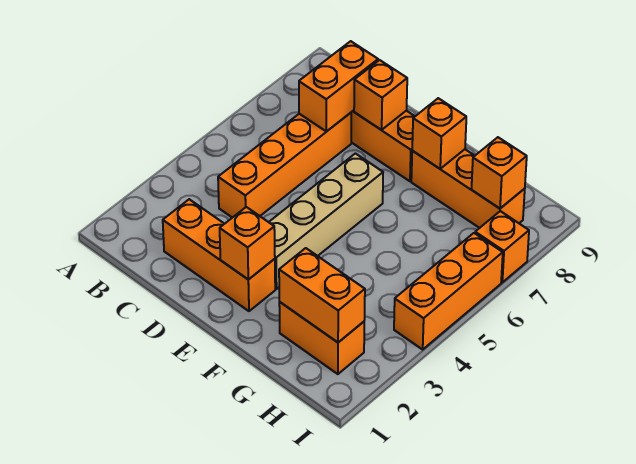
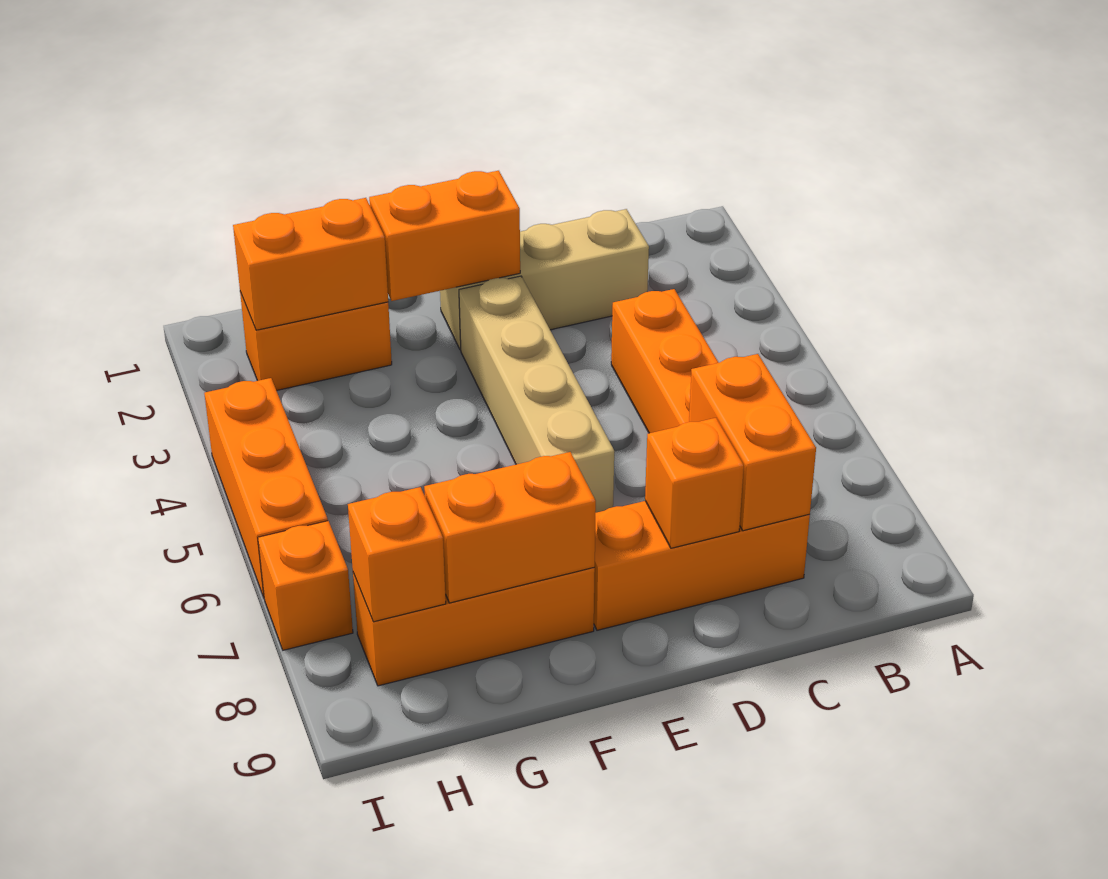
orange 1x3 brick [163,199,275,311] -> tan 1x3 brick [440,209,649,350]
orange 1x1 brick [220,207,275,280] -> orange 1x2 brick [369,171,520,301]
orange 1x1 brick [412,98,466,169] -> orange 1x2 brick [424,452,596,603]

